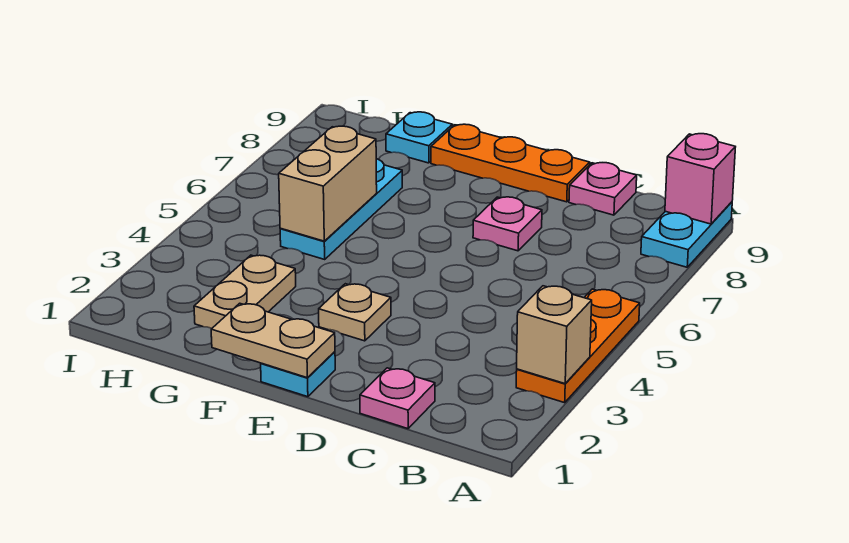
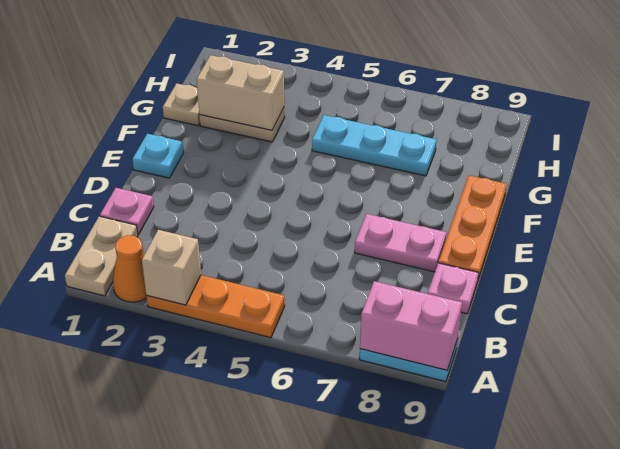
none -> orange 1x1 cone [113,235,147,302]
pink 1x1 brick [665,134,735,224] -> pink 1x2 brick [360,281,462,370]
pink 1x1 plate [473,197,542,251] -> pink 1x2 plate [355,214,447,272]
tan 1x2 plate [211,303,335,378] -> tan 1x2 plate moved to [65,216,138,296]
tan 1x1 plate [319,284,391,341] -> tan 1x1 plate moved to [163,83,200,126]
tan 1x2 brick [279,126,377,241] -> tan 1x2 brick moved to [197,55,284,130]
cyan 1x1 plate [386,112,452,163] -> none

